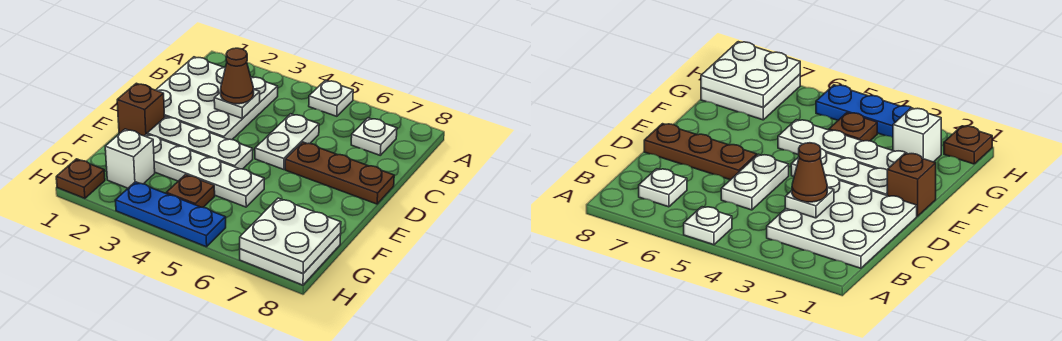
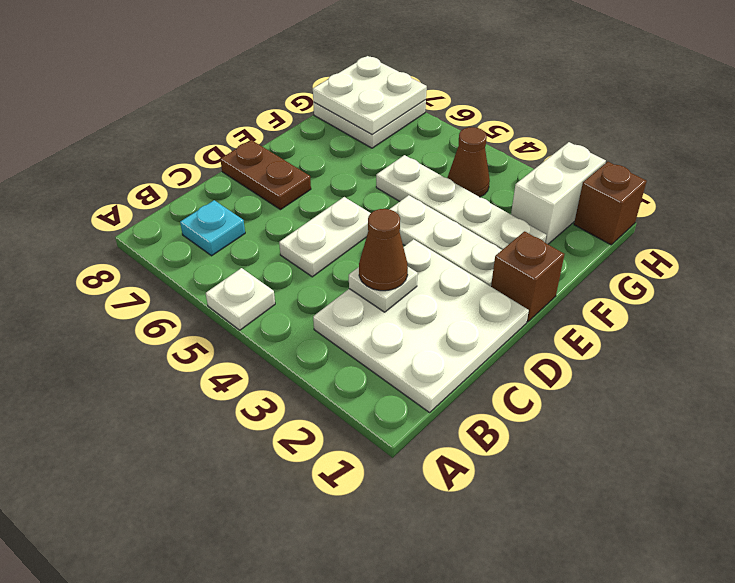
white 1x1 plate [351,118,397,155] -> cyan 1x1 plate [180,200,245,256]
brown 1x3 plate [285,142,394,204] -> brown 1x2 plate [220,140,311,210]
white 1x1 brick [105,129,155,188] -> white 1x2 brick [511,142,606,244]
brown 1x1 plate [166,175,215,207] -> brown 1x1 cone [448,127,490,197]
brown 1x1 plate [56,159,105,198] -> brown 1x1 brick [574,162,647,245]
blue 1x3 plate [115,182,226,247] -> none

